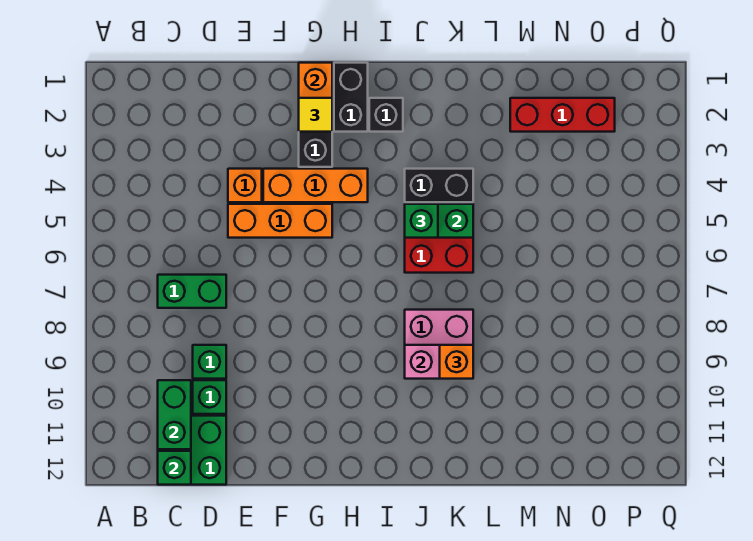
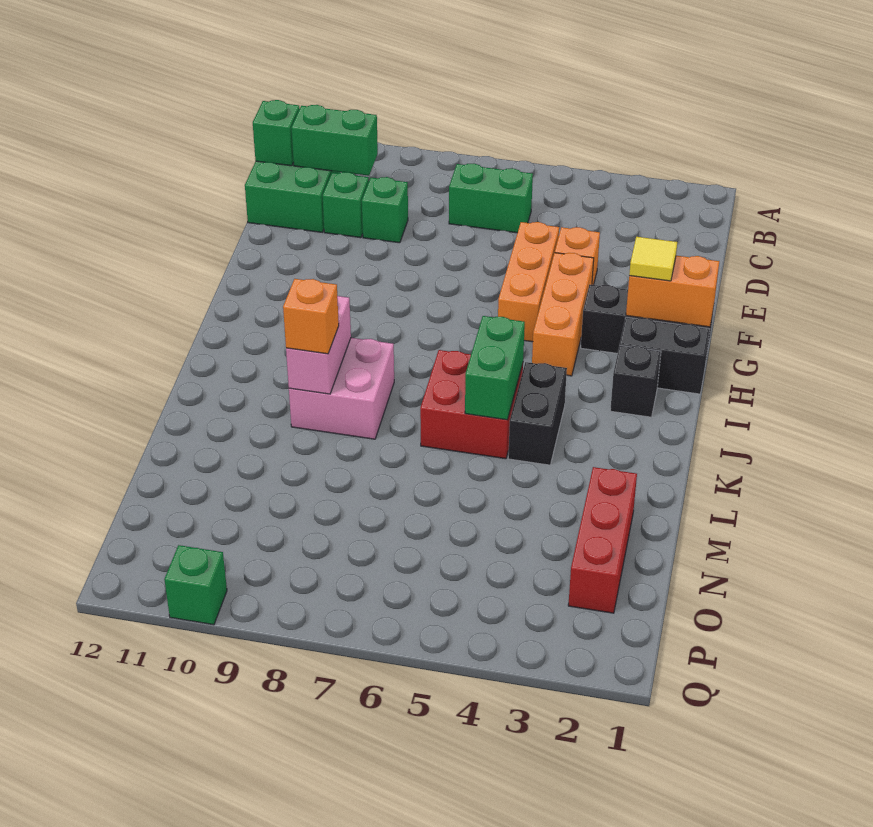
green 1x2 brick [158,275,226,308] -> green 1x2 brick turned to [449,164,533,233]
green 1x1 brick [405,204,438,238] -> green 1x1 brick moved to [164,545,227,625]

